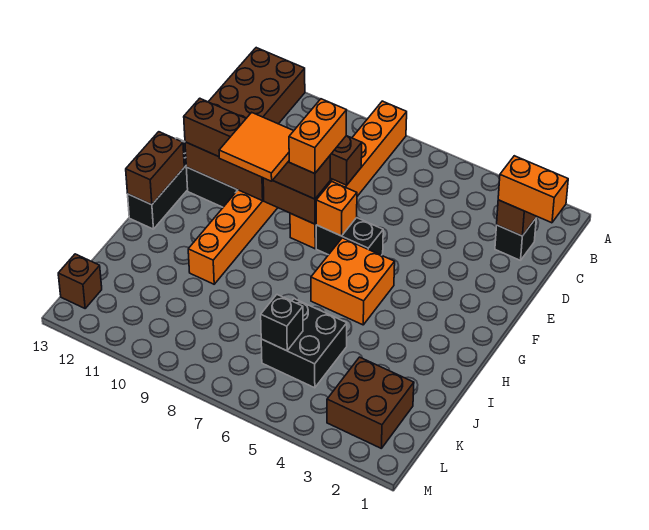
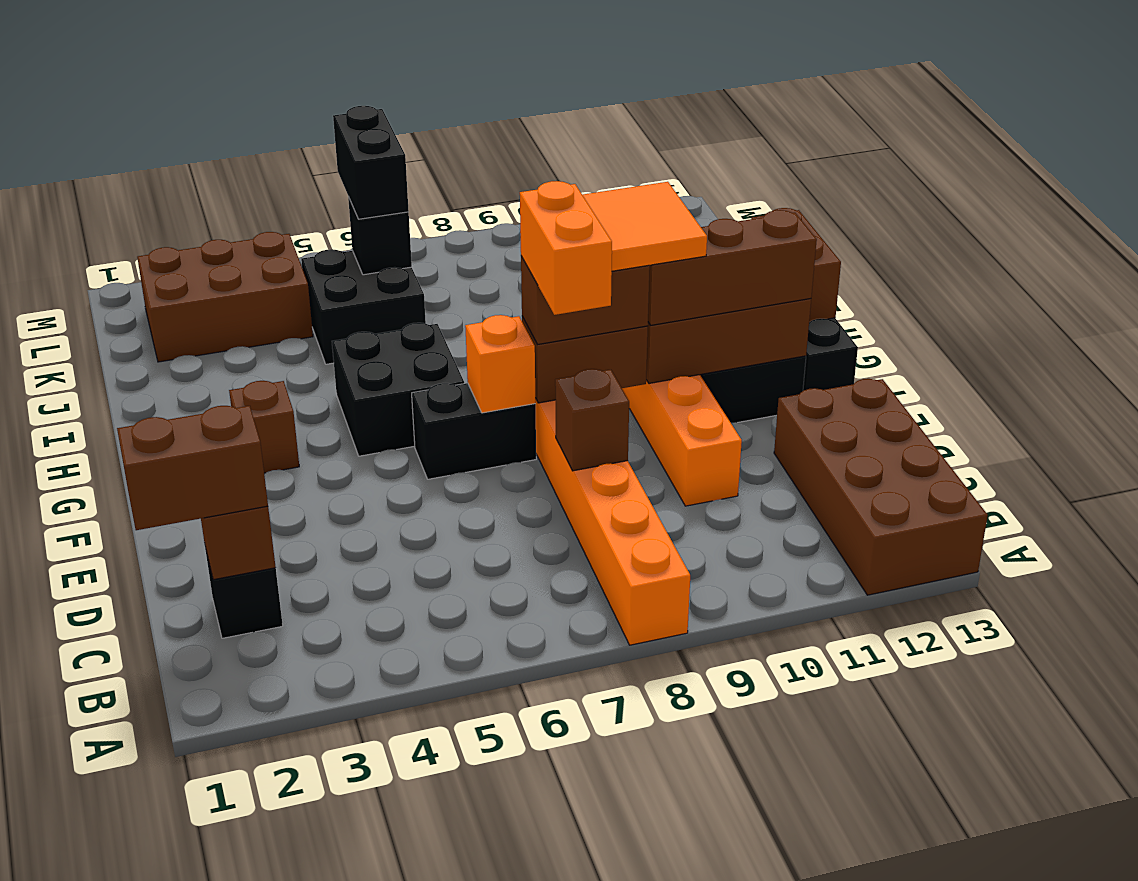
orange 1x2 brick [498,156,568,223] -> brown 1x2 brick [117,406,268,530]
orange 2x2 brick [311,238,395,325] -> black 2x2 brick [332,323,464,456]
brown 2x2 brick [327,357,414,449] -> brown 2x3 brick [137,232,313,362]
none -> black 1x2 brick [333,106,409,219]
brown 1x1 brick [58,254,102,308] -> brown 1x1 brick moved to [229,381,299,473]

